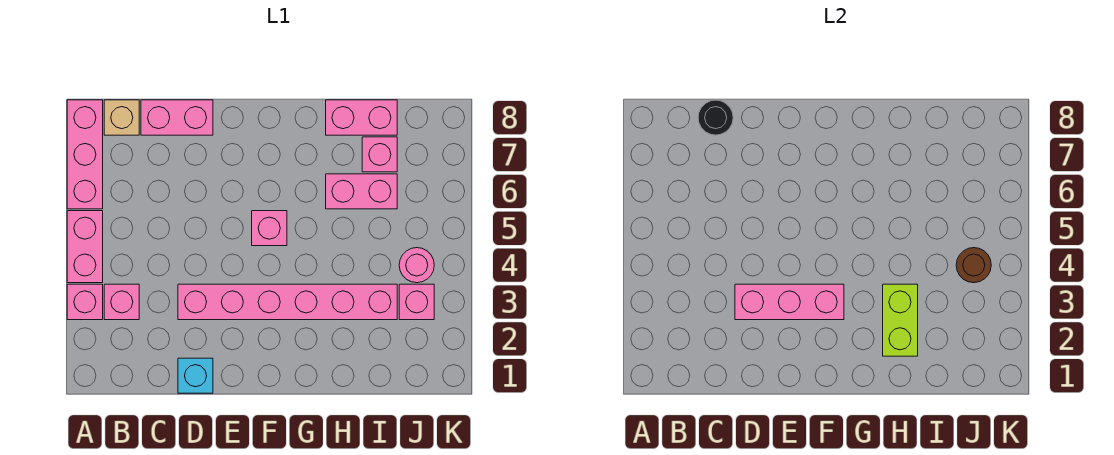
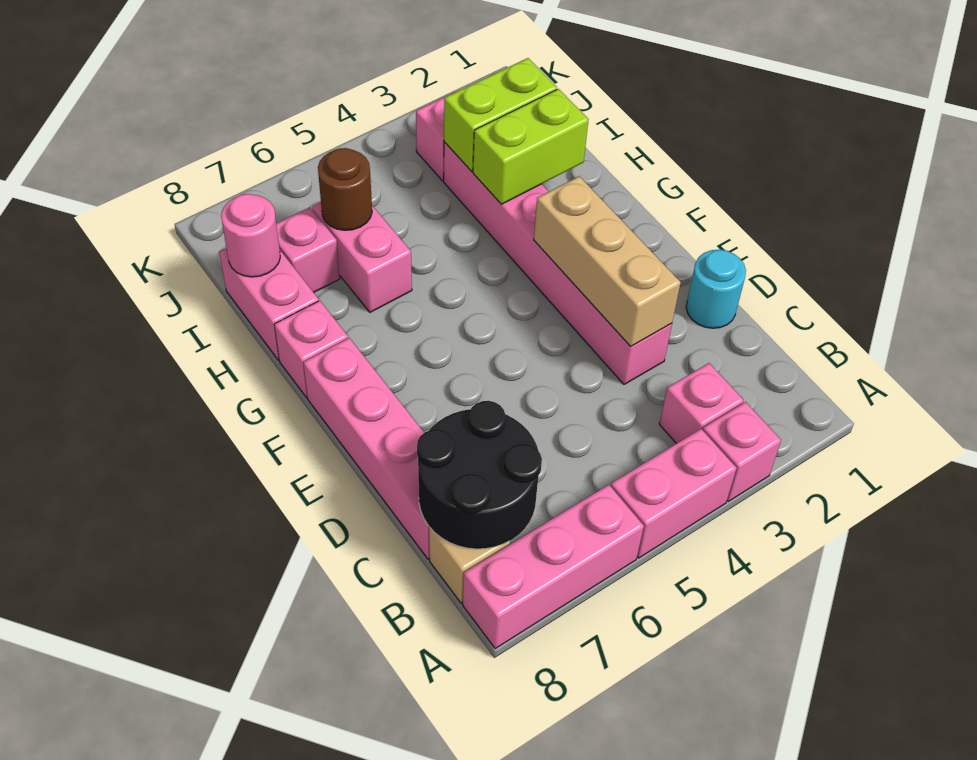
pink 1x2 brick [141,100,213,135] -> pink 1x4 brick [303,338,430,559]
black 1x1 round brick [698,100,733,135] -> black 2x2 round brick [417,401,542,549]
cyan 1x1 brick [178,358,213,393] -> cyan 1x1 round brick [686,250,746,328]
pink 1x3 brick [735,284,844,320] -> tan 1x3 brick [534,176,681,347]
pink 1x1 brick [252,211,287,246] -> pink 1x1 brick moved to [274,301,348,398]
none -> lime 1x2 brick [444,58,557,172]
pink 1x1 round brick [399,248,434,283] -> pink 1x1 round brick moved to [221,194,280,277]
brown 1x1 round brick [956,248,991,283] -> brown 1x1 round brick moved to [318,148,372,230]

